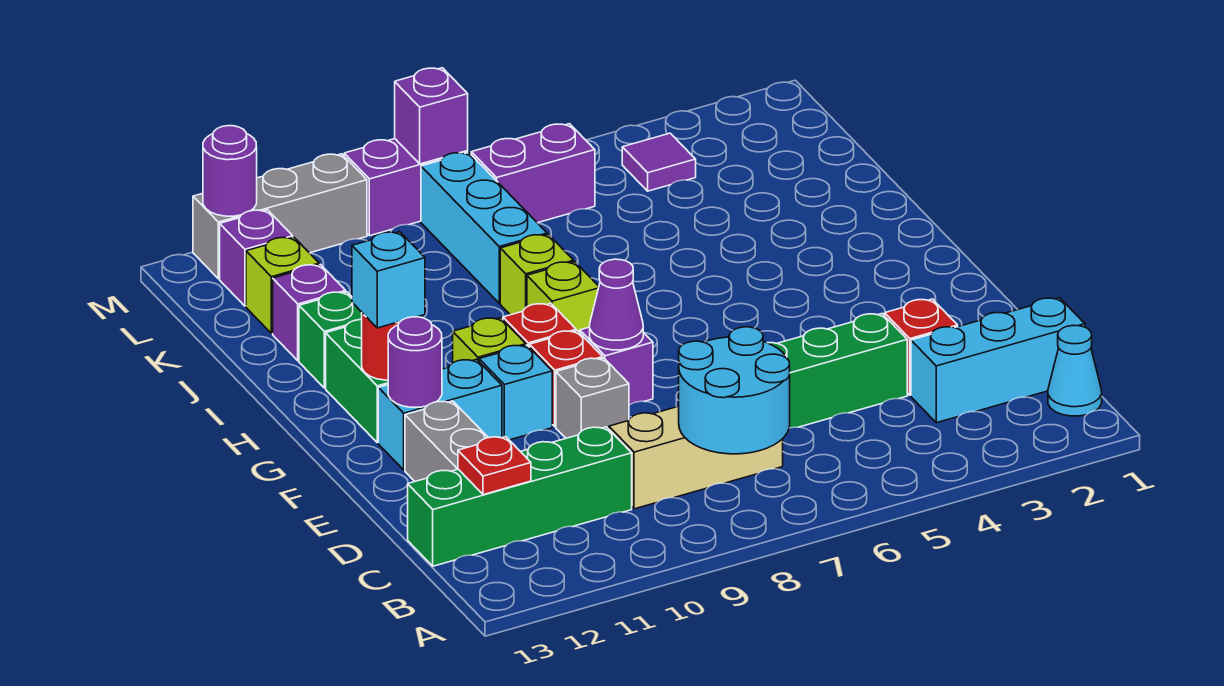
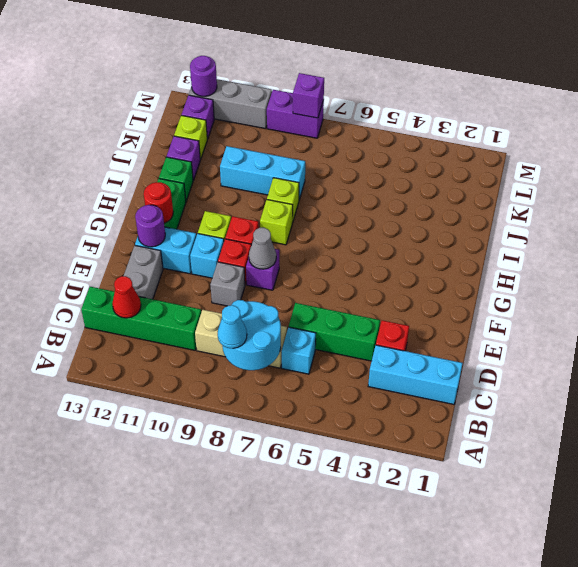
cyan 1x1 cone [1048,325,1102,416] -> cyan 1x1 cone moved to [218,305,247,348]
red 1x1 plate [458,437,531,495] -> red 1x1 cone [112,276,141,318]
purple 1x1 cone [590,259,643,350] -> grey 1x1 cone [249,228,276,269]
cyan 1x1 brick [352,232,425,328] -> cyan 1x1 brick moved to [282,327,316,374]
cyan 1x3 brick [421,152,547,303] -> cyan 1x3 brick turned to [220,146,305,200]
purple 1x1 tile [622,133,696,191] -> none
purple 1x2 brick [471,124,595,223] -> none

